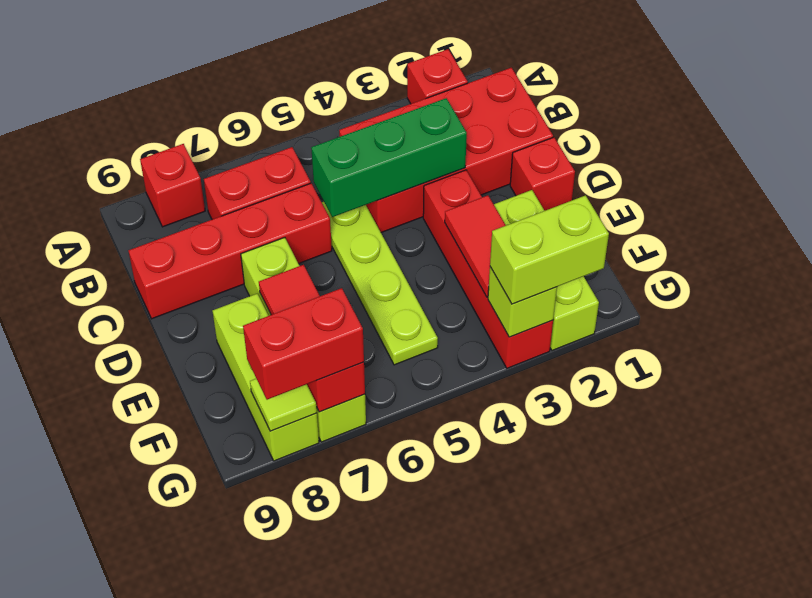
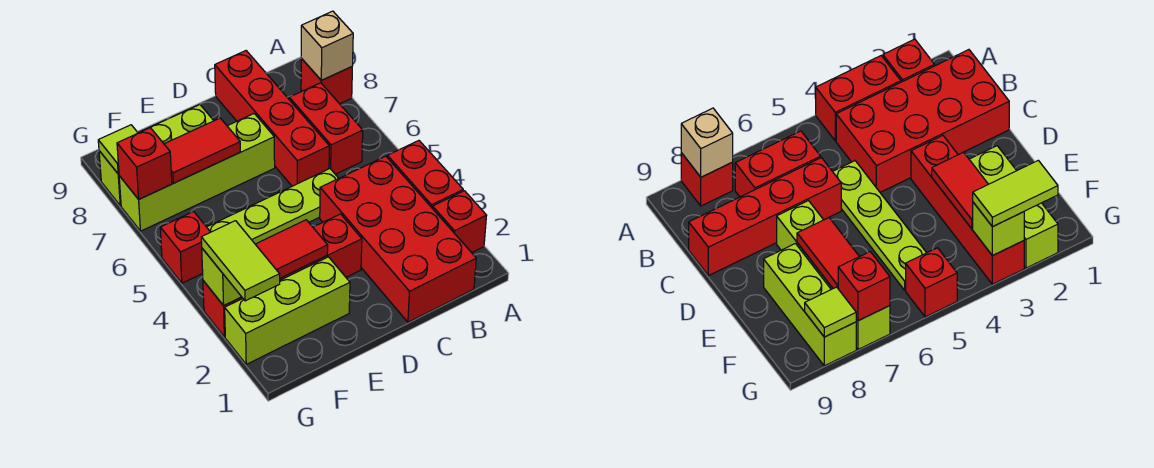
none -> tan 1x1 brick [301,11,353,80]
green 1x3 brick [311,98,467,217] -> none
red 1x1 brick [510,137,575,211] -> red 1x1 brick moved to [160,211,210,283]
lime 1x2 brick [490,195,609,304] -> lime 1x2 tile [201,221,280,301]
red 1x2 brick [243,288,364,400] -> red 1x2 brick moved to [387,141,463,208]

